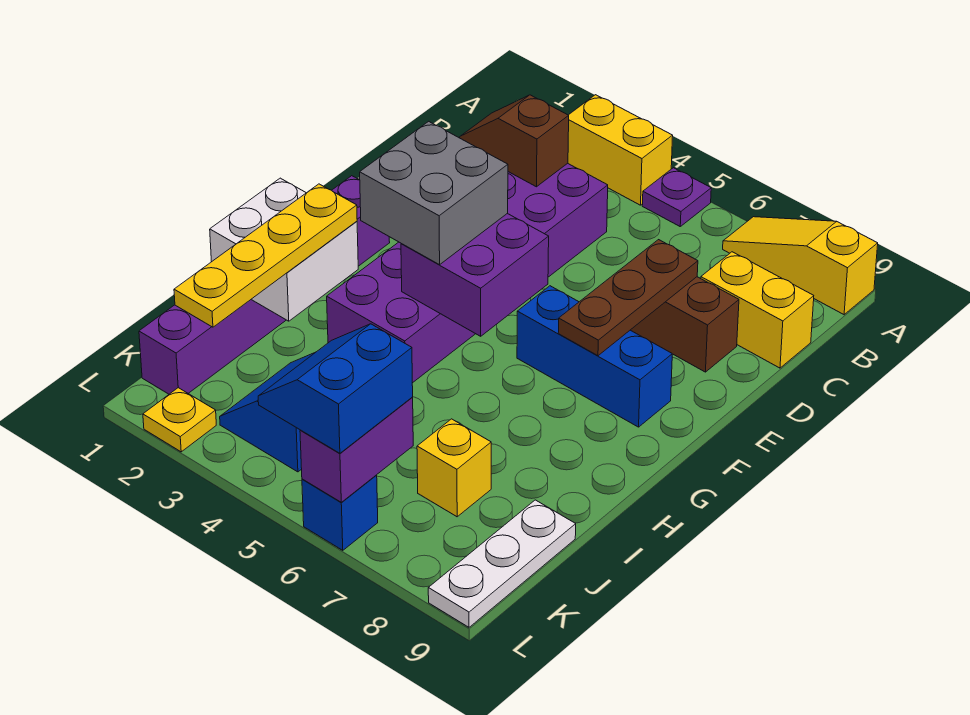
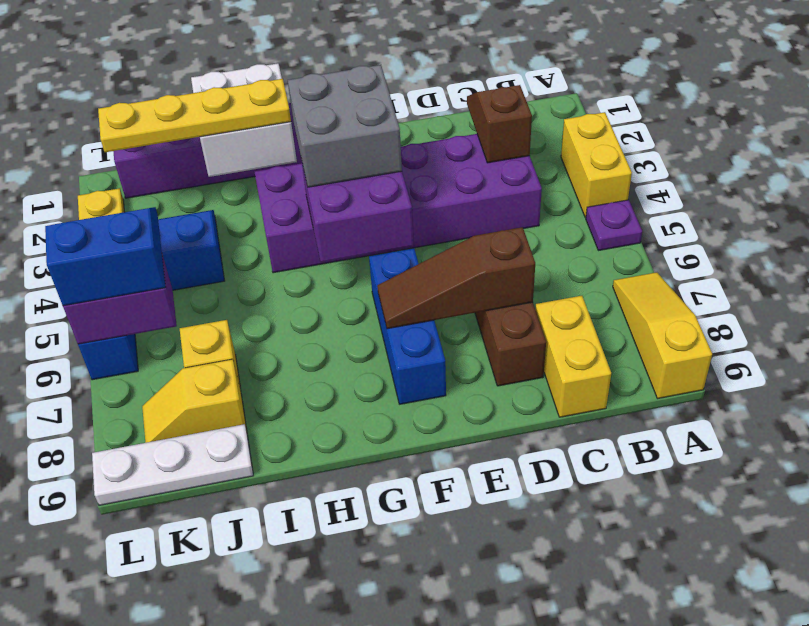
brown 1x3 plate [558,240,698,356] -> brown 1x3 slope [377,227,535,329]
none -> yellow 1x2 slope [142,359,247,443]

